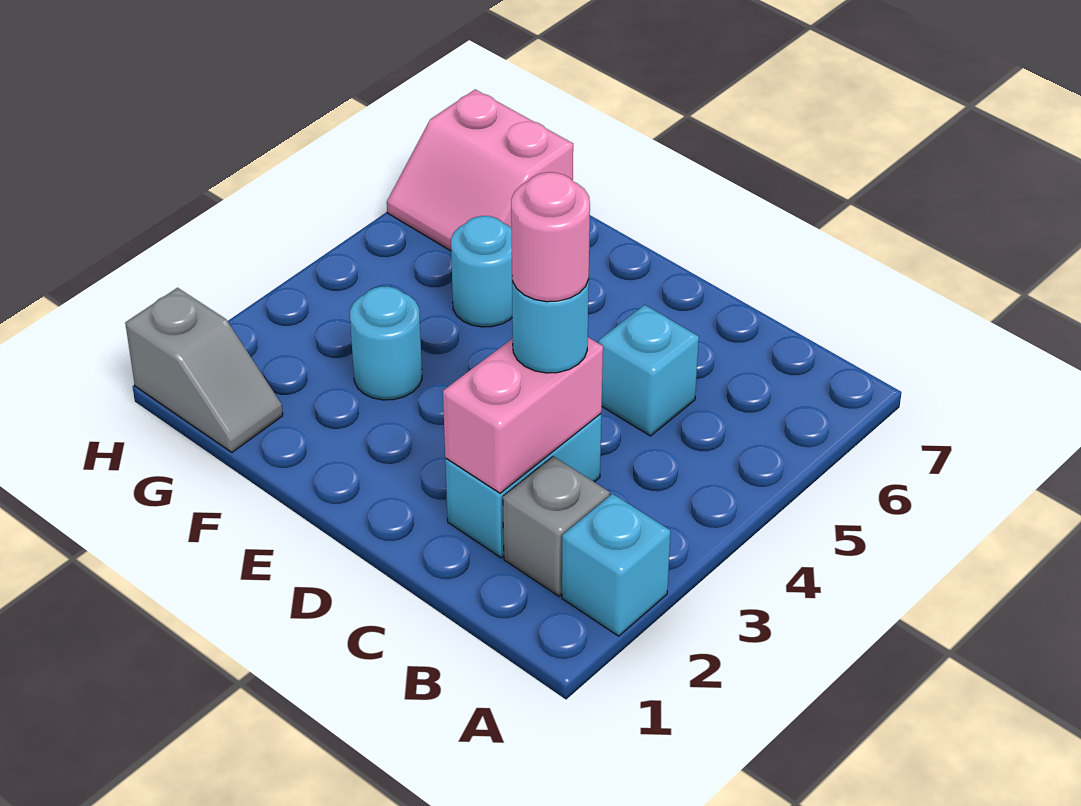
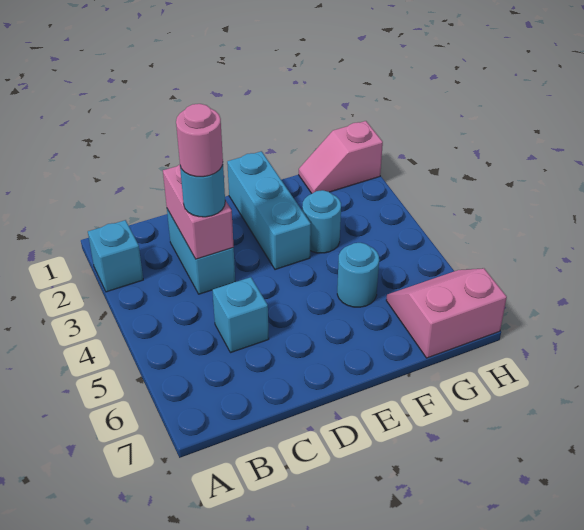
grey 1x1 brick [503,456,610,596] -> none
none -> cyan 1x3 brick [227,151,311,270]
grey 1x2 slope [125,288,283,452] -> pink 1x2 slope [299,121,383,193]

